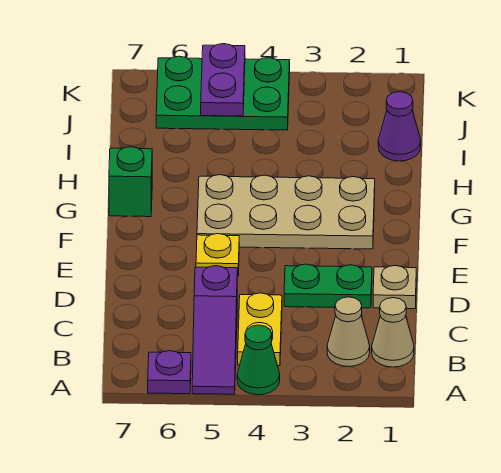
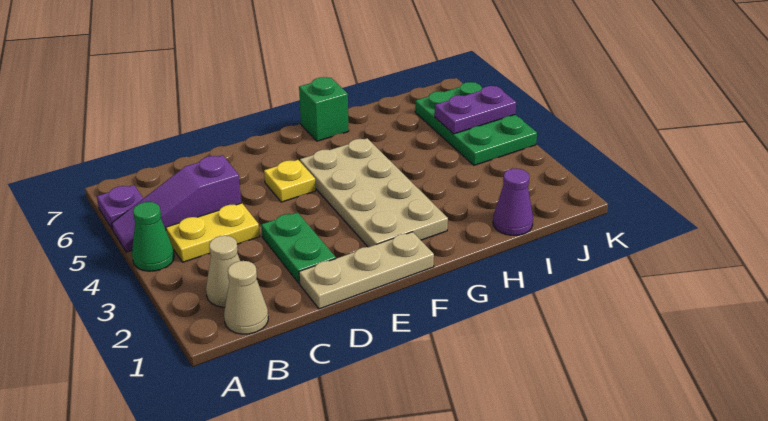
tan 1x1 plate [373,266,416,309] -> tan 1x3 plate [299,232,434,309]

